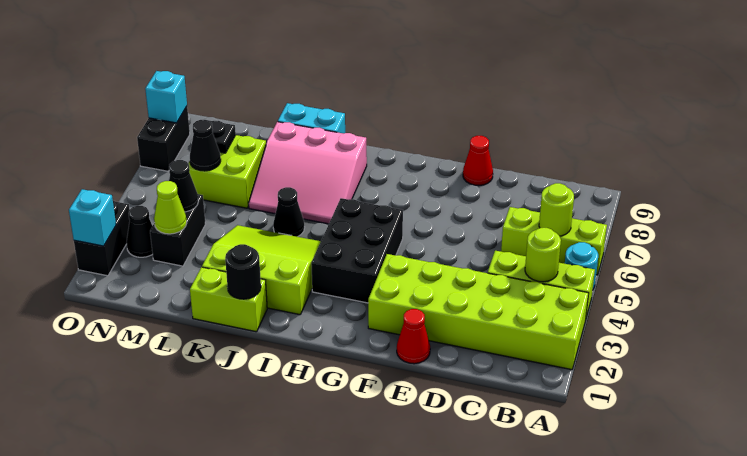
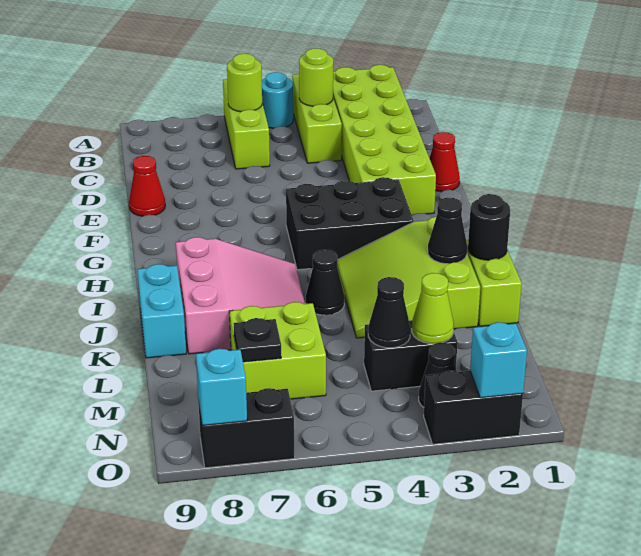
black 1x1 cone [190,120,221,171] -> black 1x1 cone moved to [428,197,467,264]

